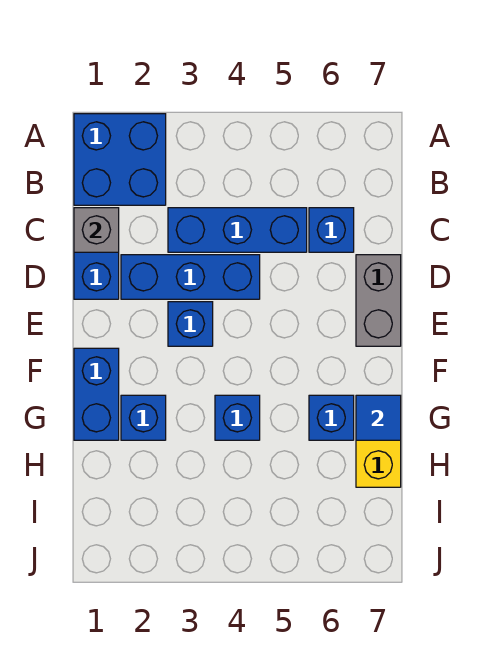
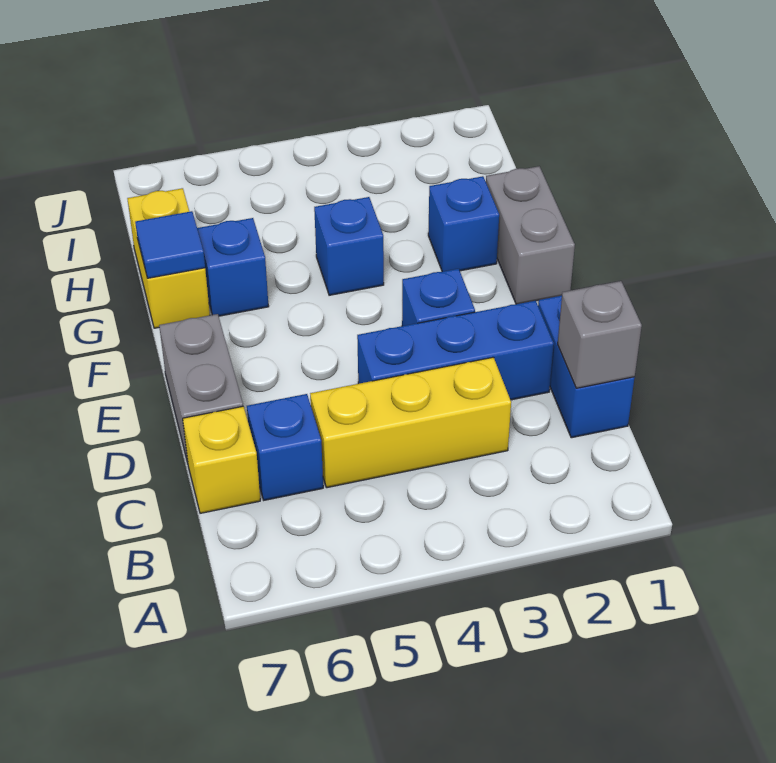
blue 2x2 brick [74,114,166,205] -> none
blue 1x3 brick [168,208,307,252] -> yellow 1x3 brick [310,357,511,488]
none -> yellow 1x1 brick [183,406,260,513]
blue 1x2 brick [74,348,119,440] -> grey 1x2 brick [486,166,575,304]

